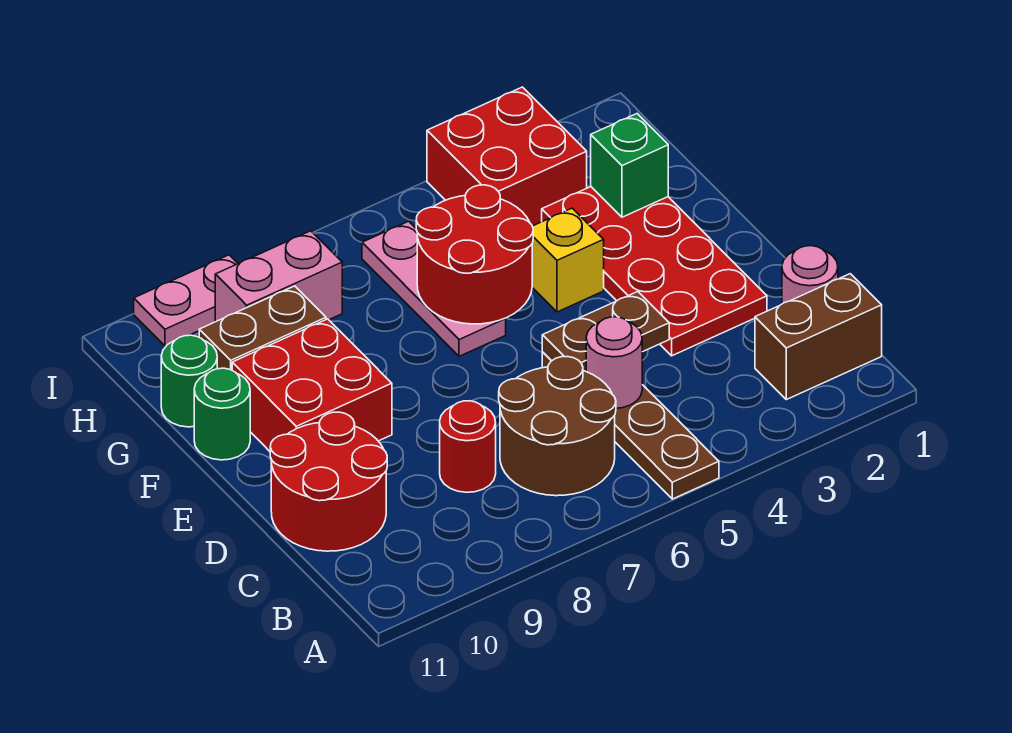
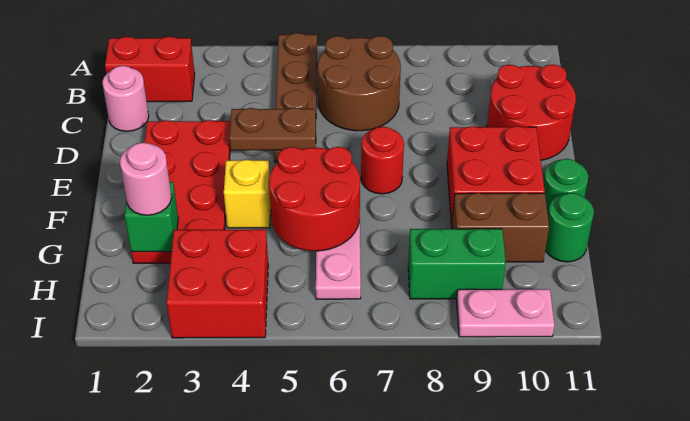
brown 1x2 brick [755,274,882,400] -> red 1x2 brick [105,36,195,102]
pink 1x1 round brick [586,317,642,408] -> pink 1x1 round brick moved to [120,142,172,215]
red 1x1 round brick [440,401,496,492] -> red 1x1 round brick moved to [361,126,404,194]
pink 1x2 brick [215,231,342,322] -> green 1x2 brick [408,229,506,299]

